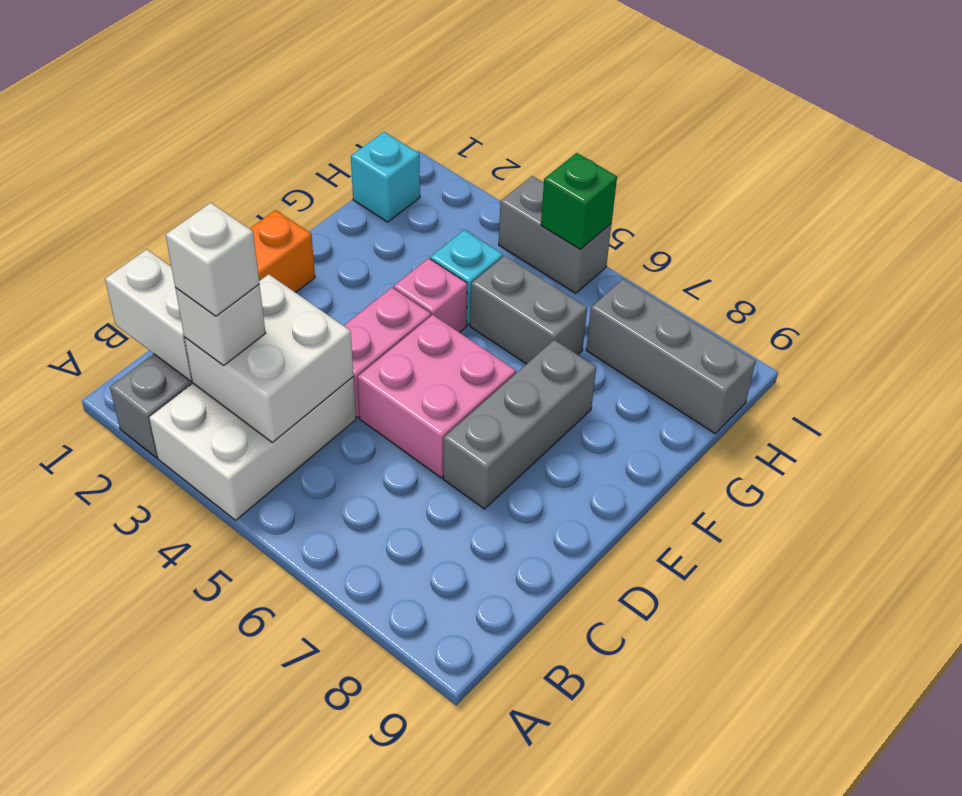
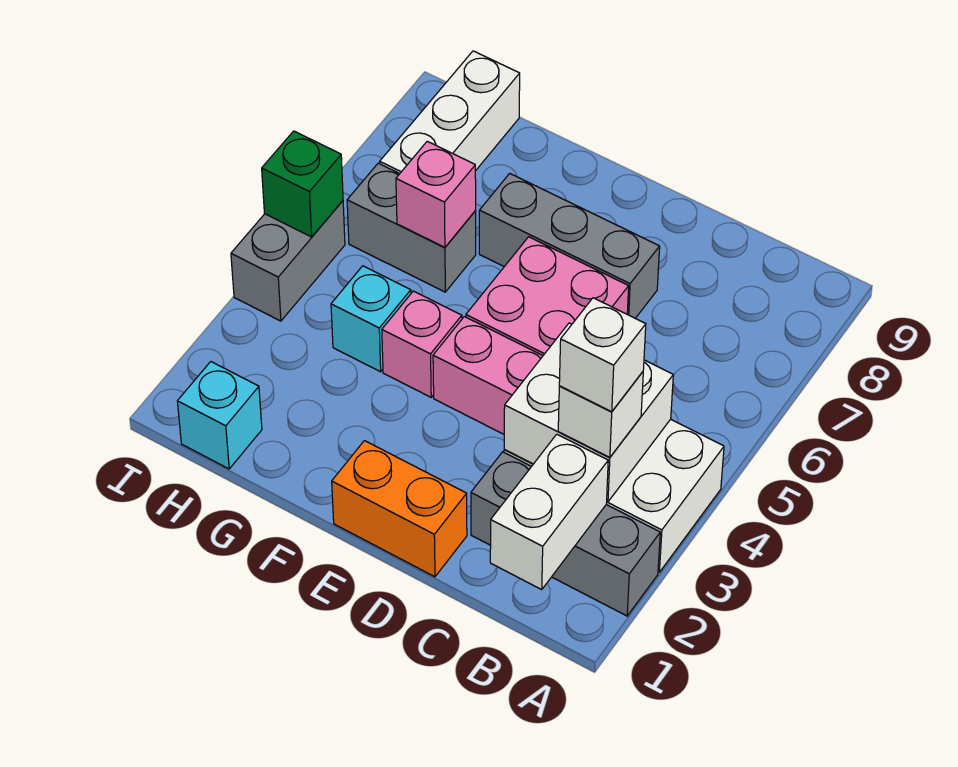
grey 1x2 brick [470,256,587,364] -> grey 1x2 brick turned to [347,163,476,292]
none -> pink 1x1 brick [396,141,476,247]
grey 1x3 brick [586,279,756,433] -> white 1x3 brick [380,51,520,174]

